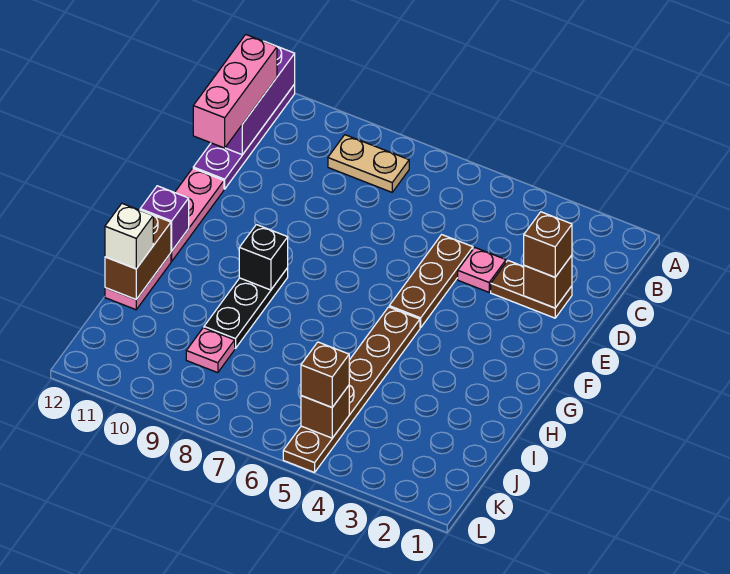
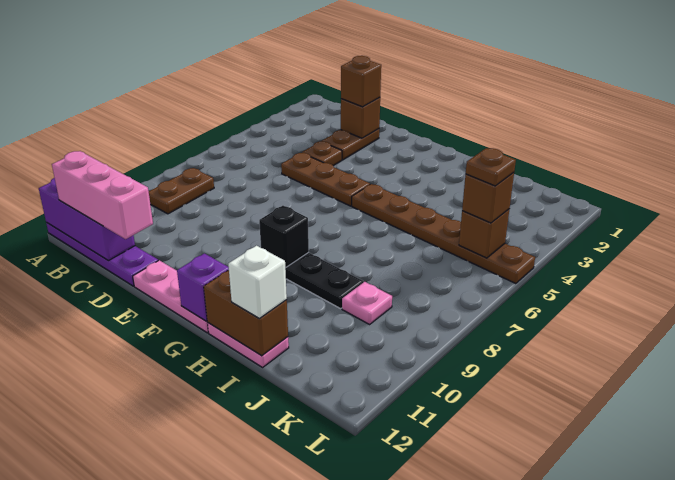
tan 1x2 plate [328,135,409,192] -> brown 1x2 plate [149,168,214,214]
pink 1x1 plate [458,248,506,292] -> brown 1x1 plate [302,141,342,166]
none -> brown 1x1 plate [466,148,516,186]

